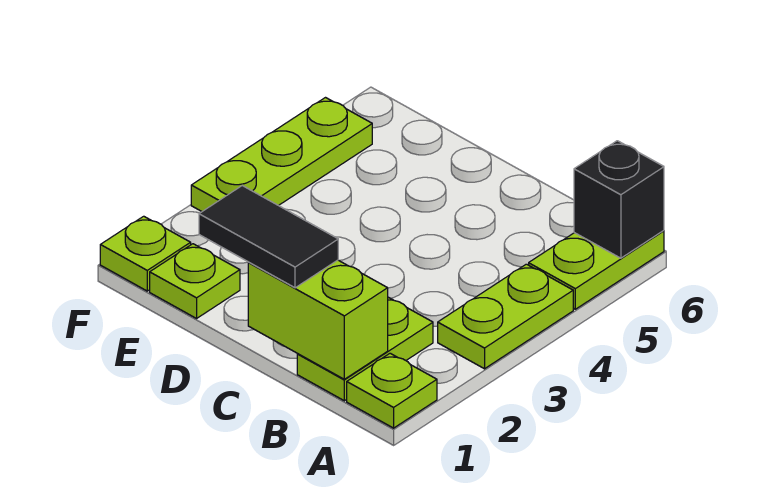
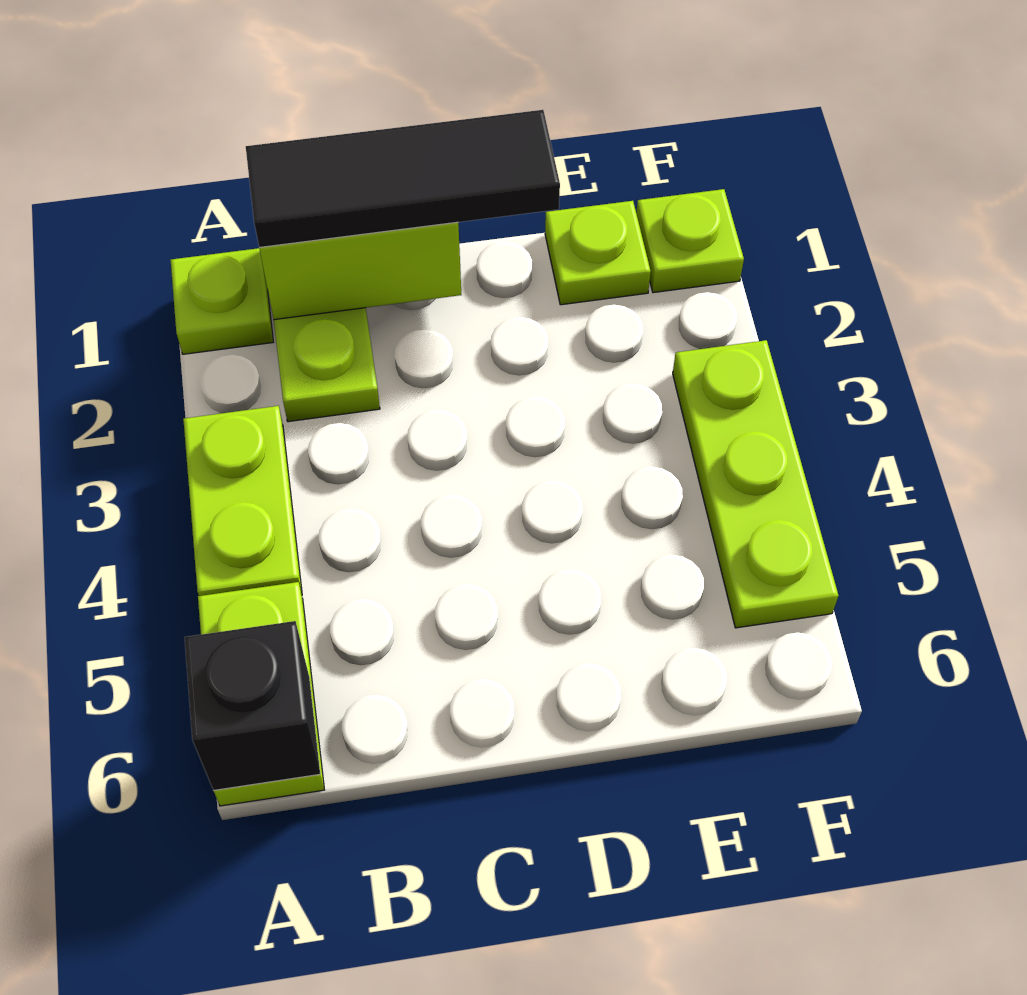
black 1x2 tile [199,186,338,288] -> black 1x3 tile [246,110,560,248]

